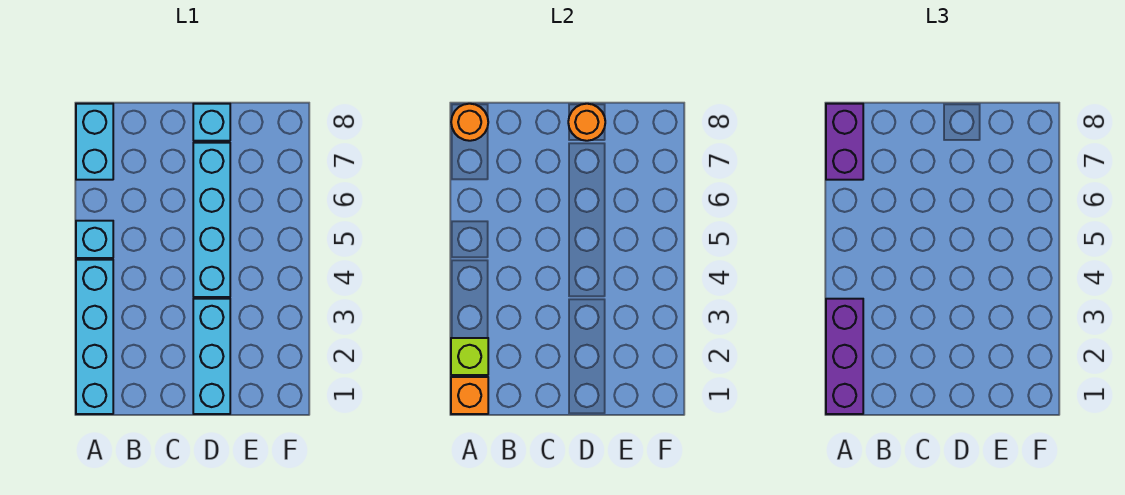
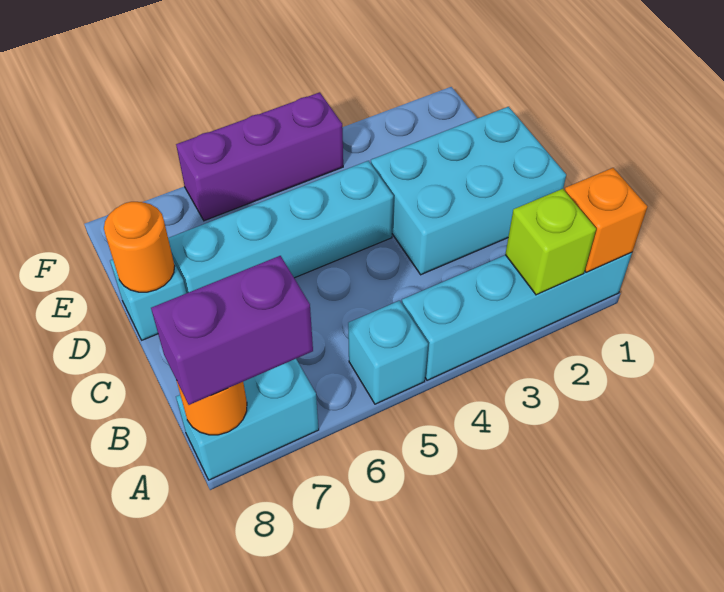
purple 1x3 brick [826,299,863,414] -> purple 1x3 brick moved to [176,92,343,221]
cyan 1x3 brick [193,299,230,414] -> cyan 2x3 brick [371,107,566,275]

